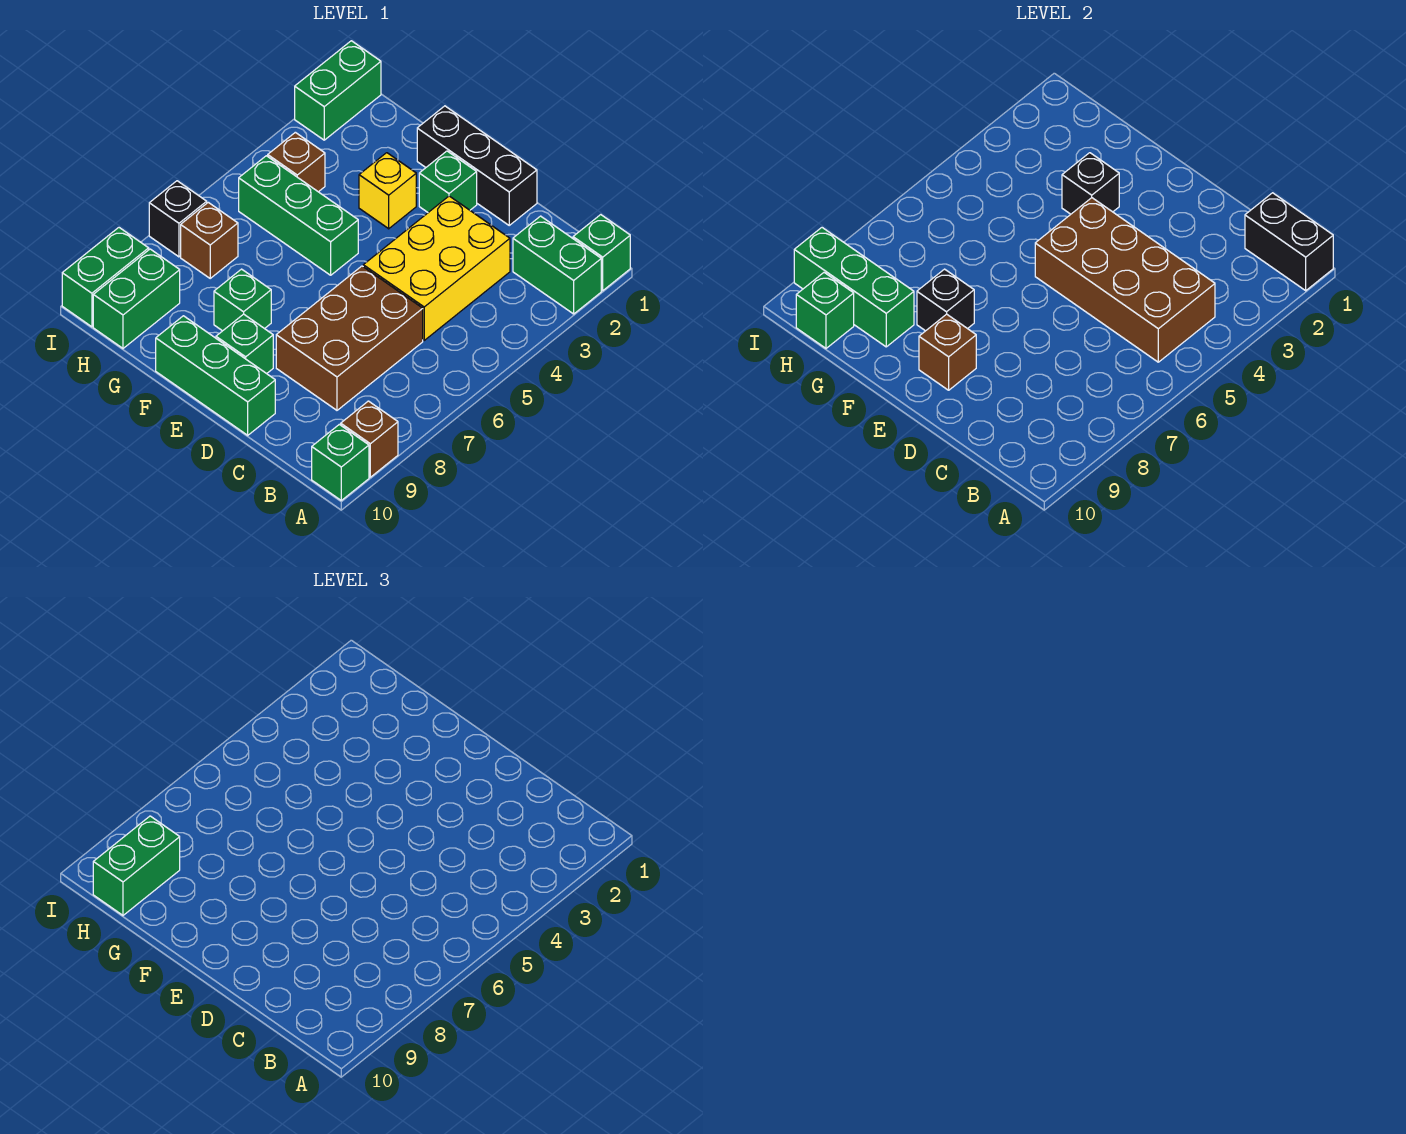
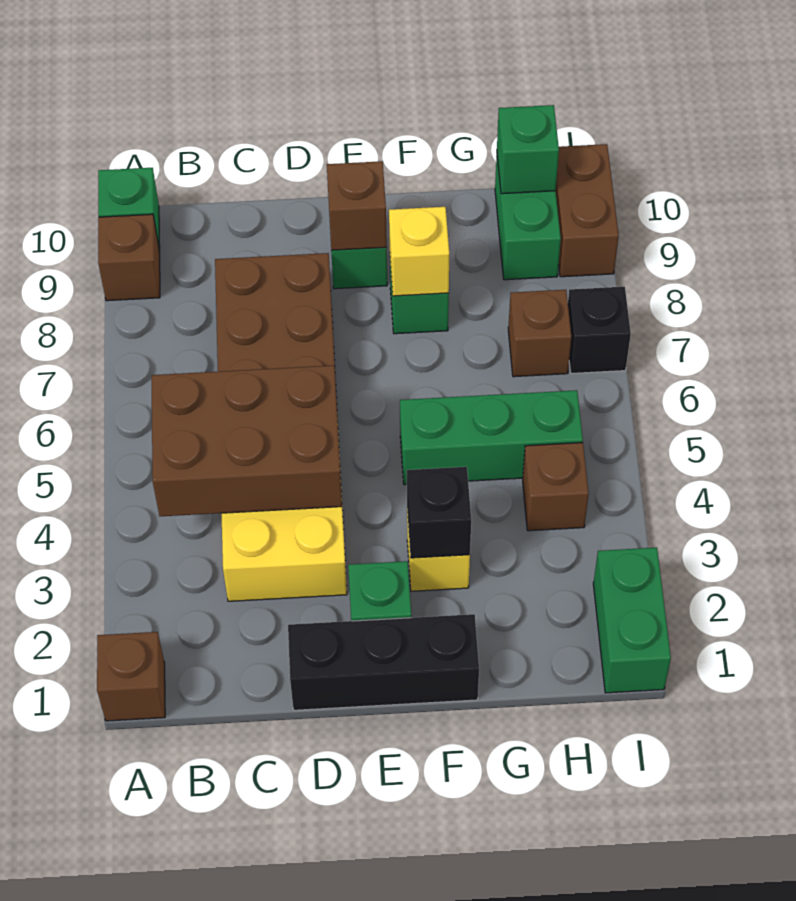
green 1x1 brick [573,215,630,291] -> brown 1x1 brick [97,632,165,721]
black 1x2 brick [1245,193,1333,291] -> none
green 1x2 brick [513,216,601,314] -> none
brown 2x4 brick [1035,198,1215,362] -> brown 2x3 brick [151,365,342,516]
green 1x3 brick [156,316,275,435] -> none
black 1x1 brick [917,269,974,331] -> yellow 1x1 brick [389,207,449,296]
green 1x3 brick [794,228,914,347] -> none
green 1x2 brick [93,816,180,915] -> none
green 1x2 brick [62,228,149,327] -> brown 1x2 brick [556,144,619,277]

